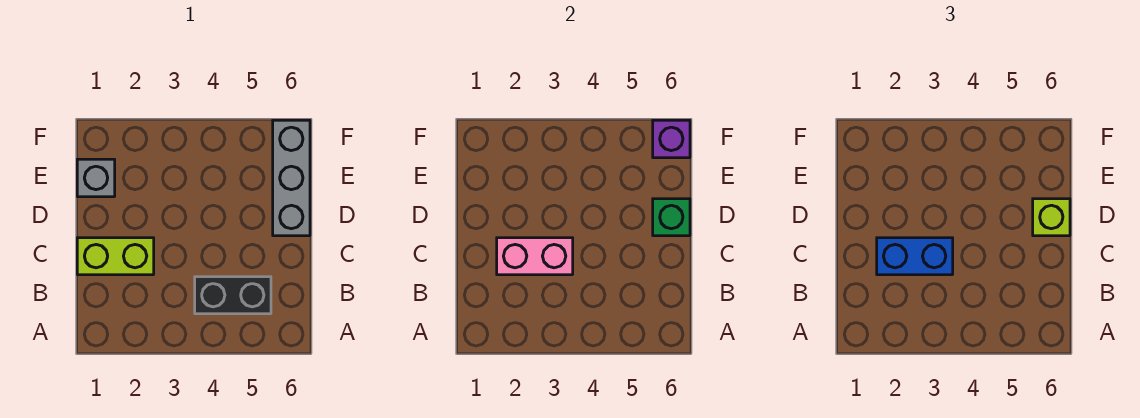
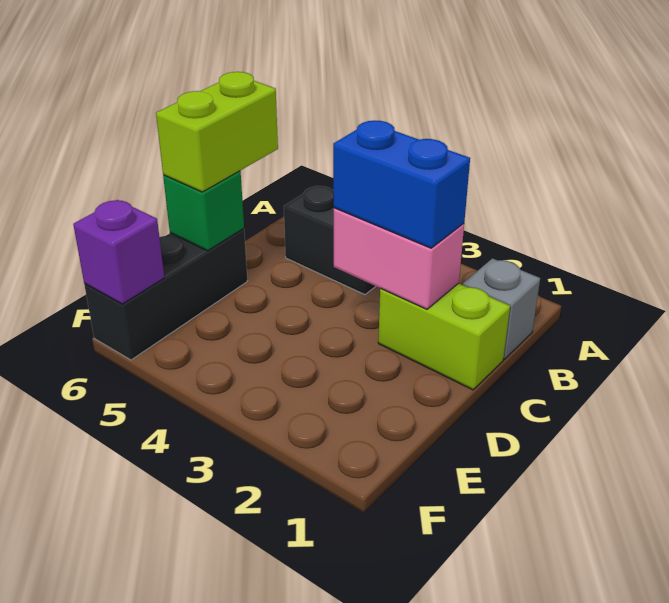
grey 1x3 brick [273,120,310,236] -> black 1x3 brick [84,229,247,360]
lime 1x1 brick [1033,199,1070,236] -> lime 1x2 brick [156,72,278,192]
grey 1x1 brick [77,159,115,197] -> grey 1x1 brick moved to [463,258,540,359]

